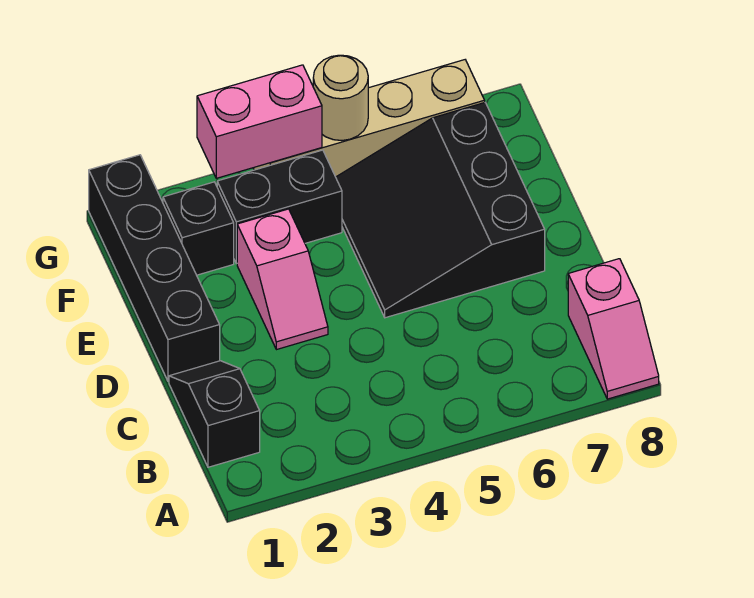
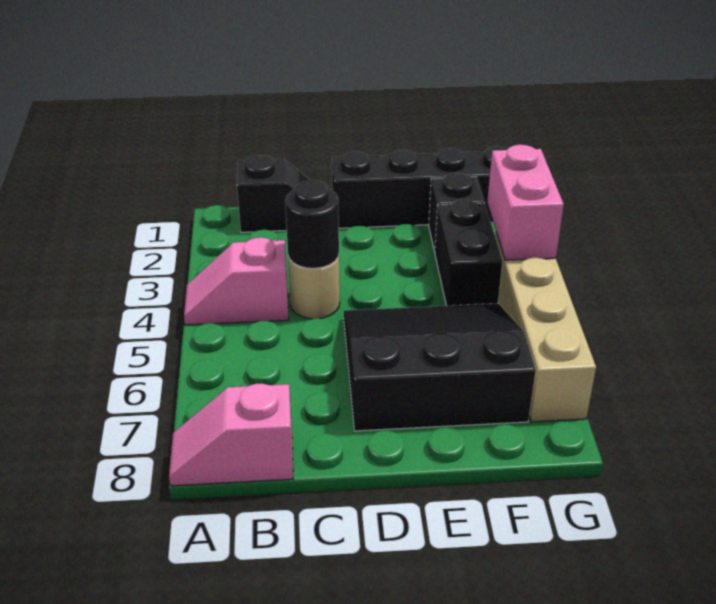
none -> black 1x1 round brick [285,181,339,268]
pink 1x2 slope [237,209,328,350] -> pink 1x2 slope moved to [184,237,289,325]
tan 1x1 round brick [313,55,368,140] -> tan 1x1 round brick moved to [288,255,340,319]

